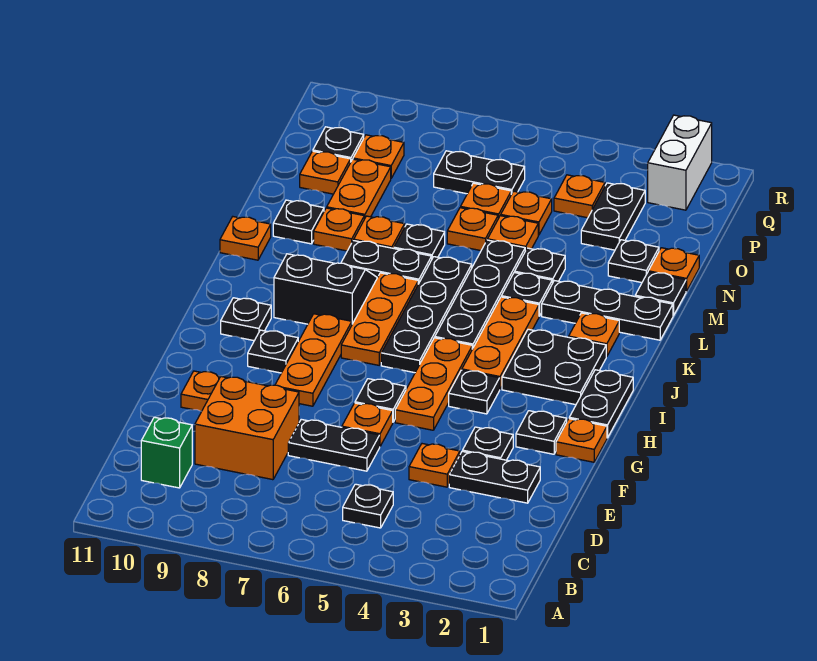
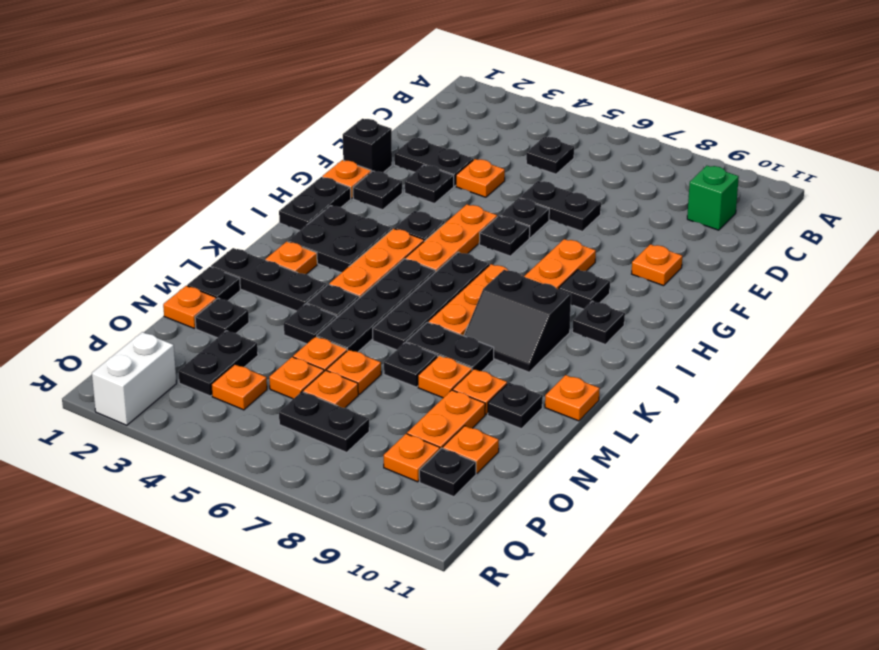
orange 2x2 brick [195,377,299,480] -> none
none -> black 1x1 brick [343,119,392,172]
orange 1x1 plate [342,403,393,446] -> black 1x1 plate [500,198,549,238]

